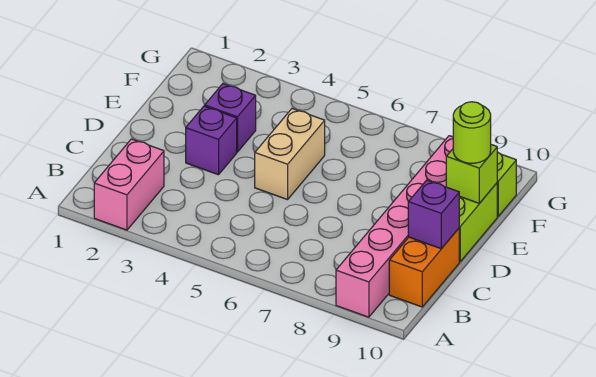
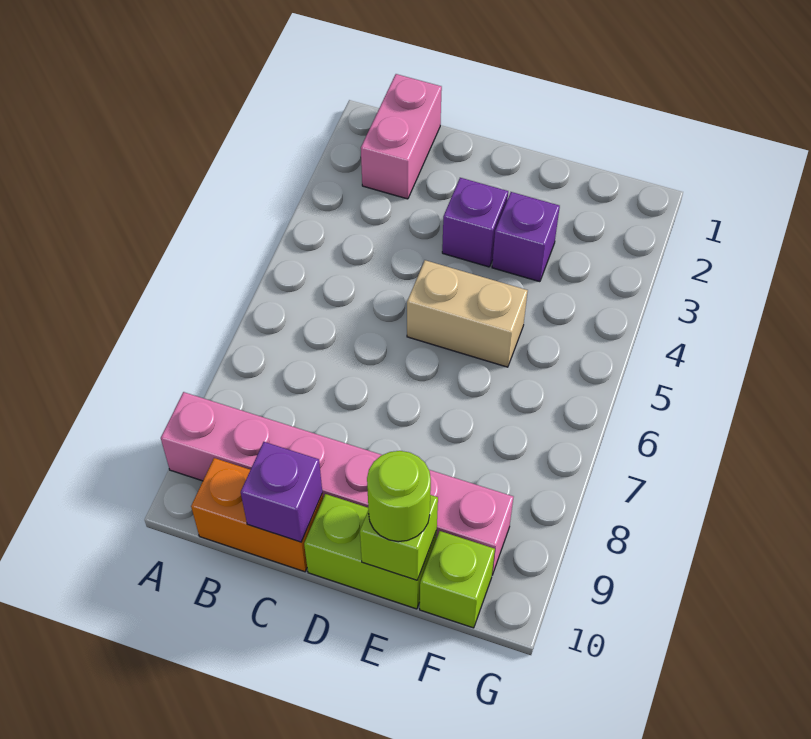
pink 1x2 brick [94,139,164,230] -> pink 1x2 brick turned to [361,74,442,199]

